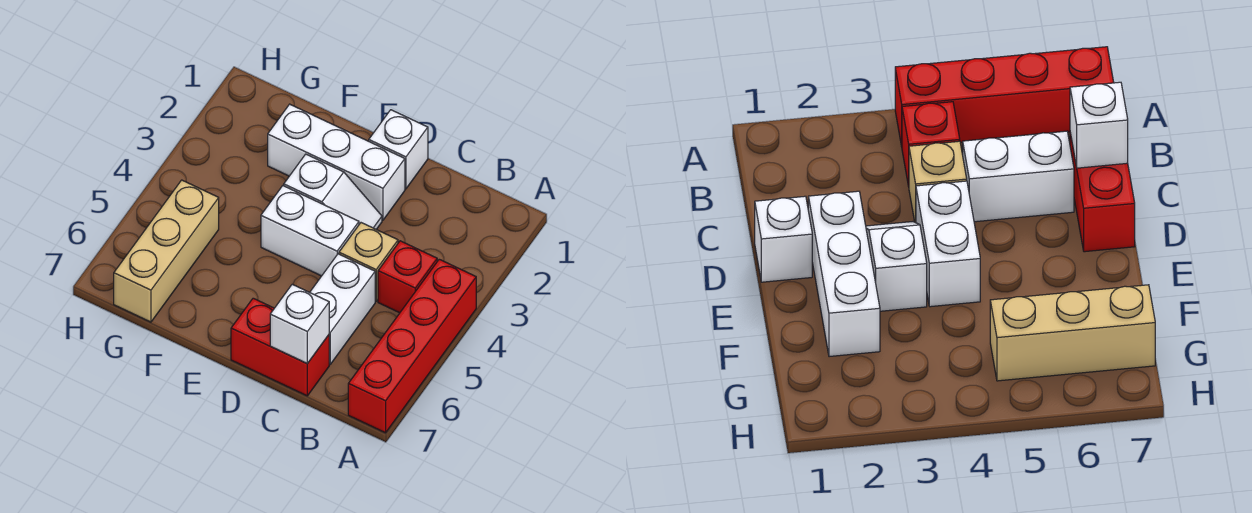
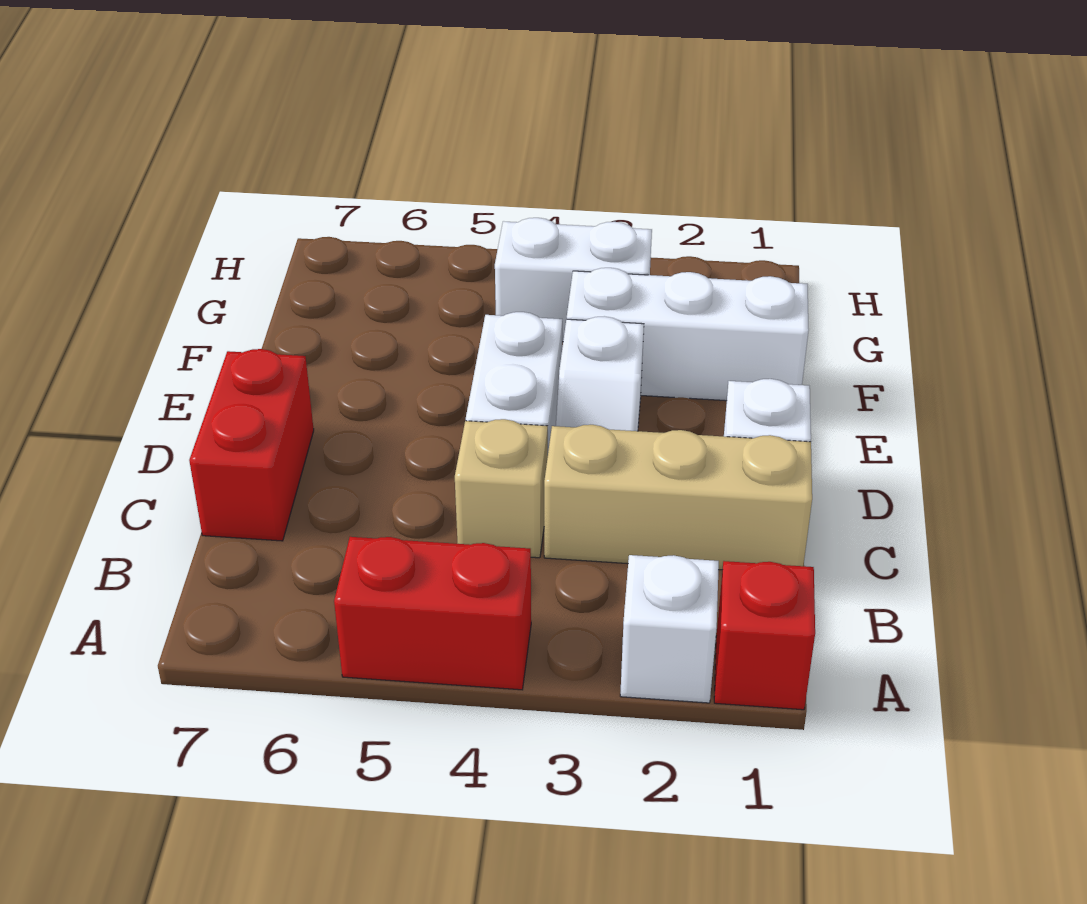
red 1x4 brick [348,259,476,433] -> red 1x2 brick [334,537,531,690]
red 1x1 brick [378,241,437,313] -> red 1x1 brick moved to [714,561,815,710]
white 1x2 brick [310,254,375,364] -> white 1x2 brick moved to [495,218,652,342]
white 1x1 brick [270,284,329,364] -> white 1x1 brick moved to [620,555,719,703]
white 1x3 brick [268,104,405,220] -> white 1x3 brick turned to [567,268,809,401]
tan 1x3 brick [114,180,219,322] -> tan 1x3 brick moved to [544,425,812,570]

